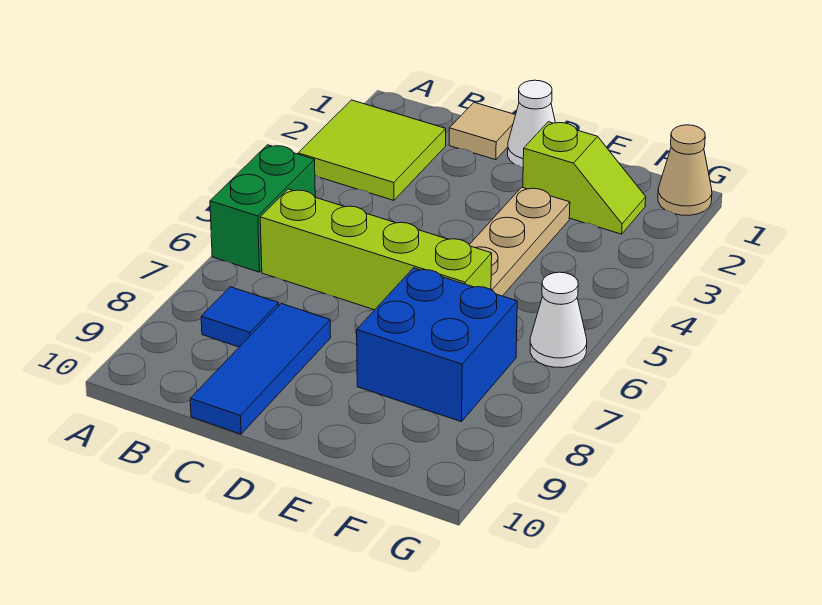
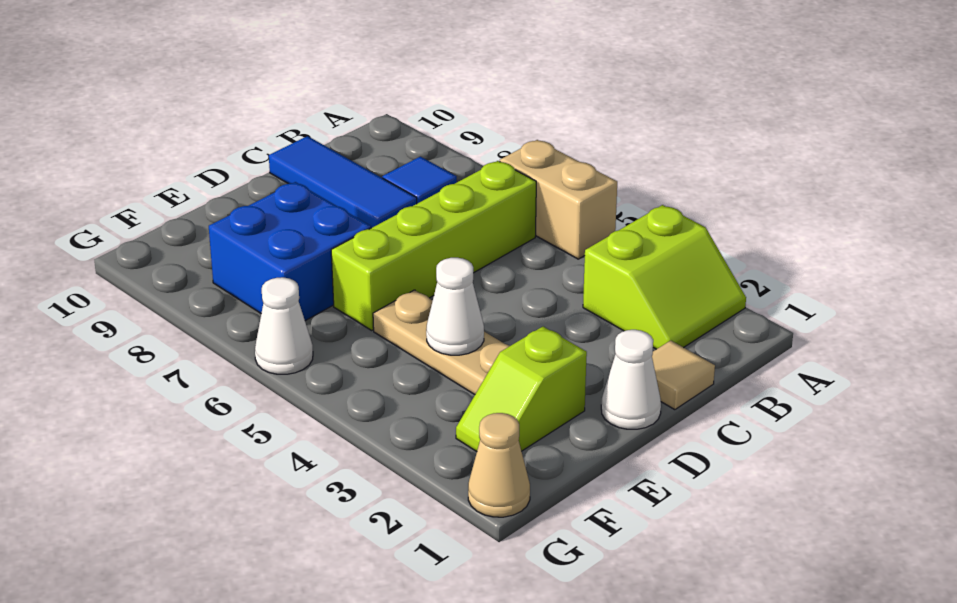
lime 2x2 tile [298,100,446,200] -> lime 2x2 slope [583,205,746,349]
green 1x2 brick [210,145,315,272] -> tan 1x2 brick [500,140,617,259]
none -> white 1x1 cone [426,258,484,355]

